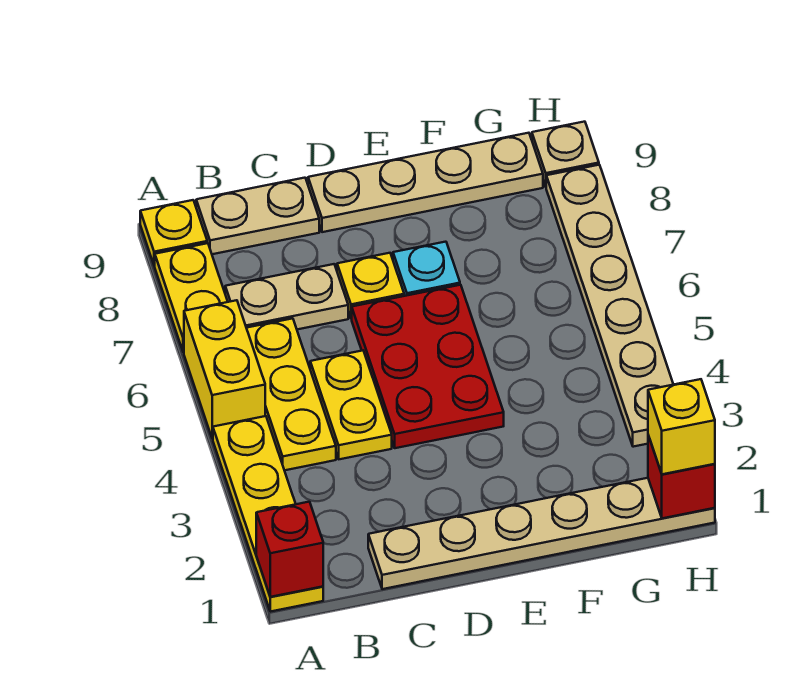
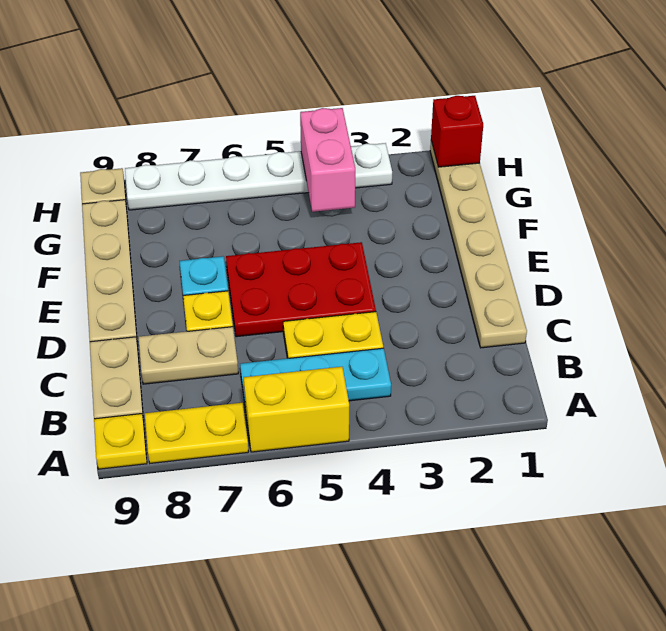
yellow 1x4 plate [213,416,323,612] -> none
red 1x1 brick [256,502,323,597] -> none
yellow 1x3 plate [247,318,336,470] -> cyan 1x3 plate [240,348,391,410]
tan 1x2 plate [225,264,348,329] -> tan 1x2 plate turned to [139,327,238,384]
none -> pink 1x2 brick [300,108,355,212]
yellow 1x1 brick [648,379,715,474] -> none
tan 1x6 plate [546,165,673,447] -> white 1x6 plate [125,143,392,210]

